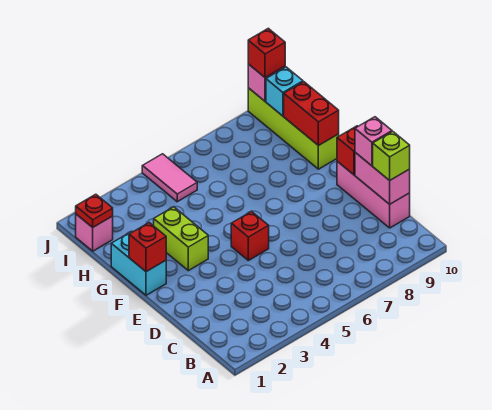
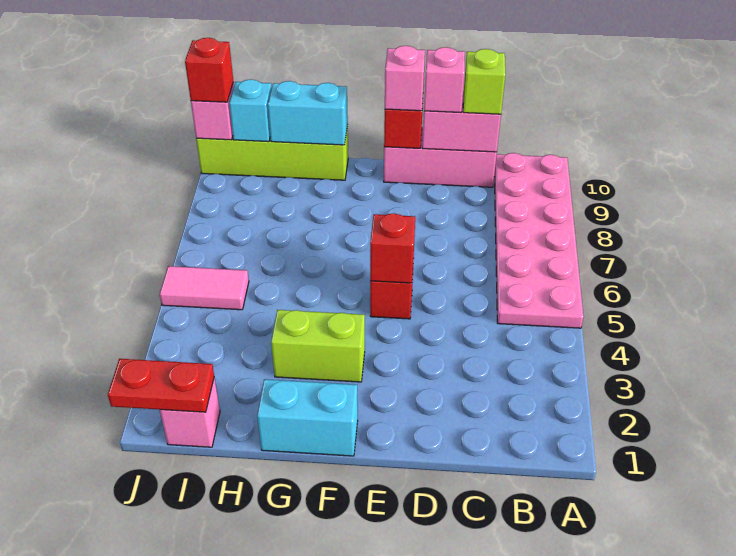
none -> pink 2x6 plate [494,153,584,328]
none -> pink 1x1 brick [385,46,425,111]
red 1x1 brick [129,223,166,272] -> red 1x1 brick moved to [370,213,415,283]
red 1x2 brick [284,82,339,146] -> cyan 1x2 brick [268,81,348,145]
red 1x1 plate [76,194,113,227] -> red 1x2 plate [108,359,214,412]

